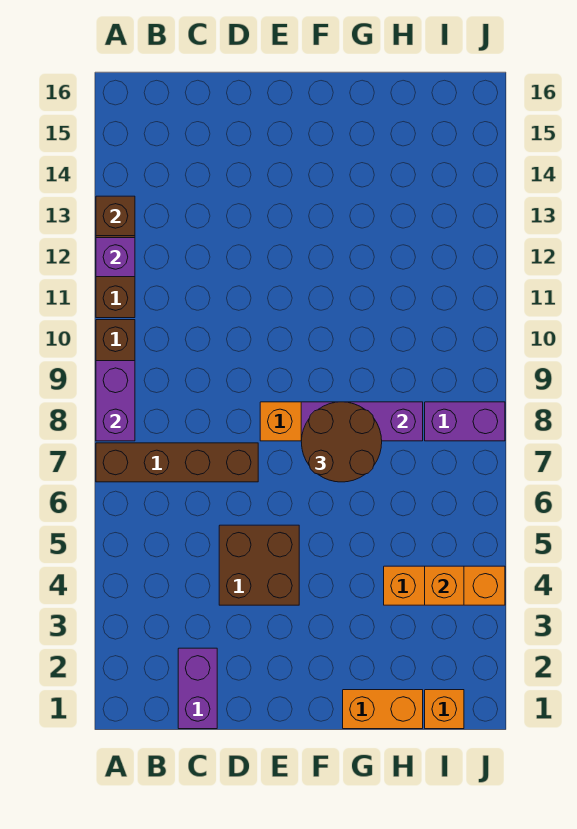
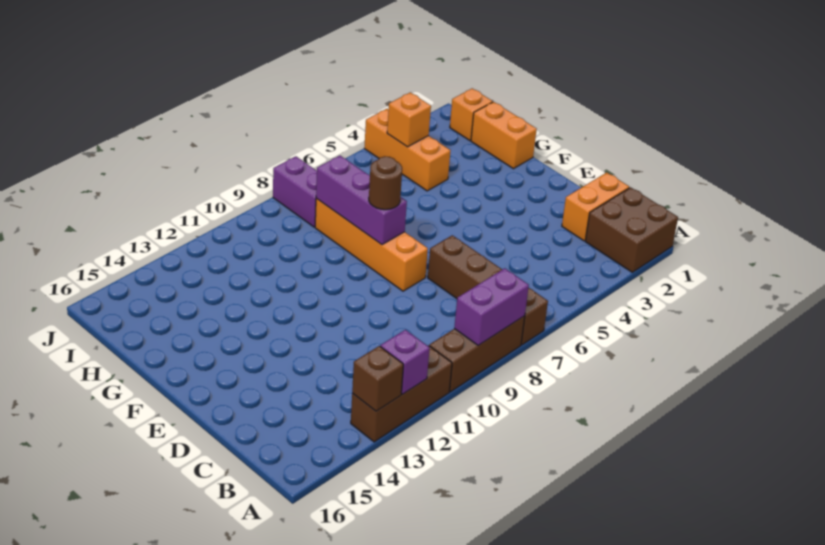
purple 1x2 brick [178,648,217,729] -> orange 1x2 brick [562,172,629,241]
brown 2x2 brick [219,525,299,605] -> brown 2x2 brick moved to [585,187,678,272]
brown 2x2 round brick [302,402,382,482] -> brown 1x1 round brick [369,156,402,210]

